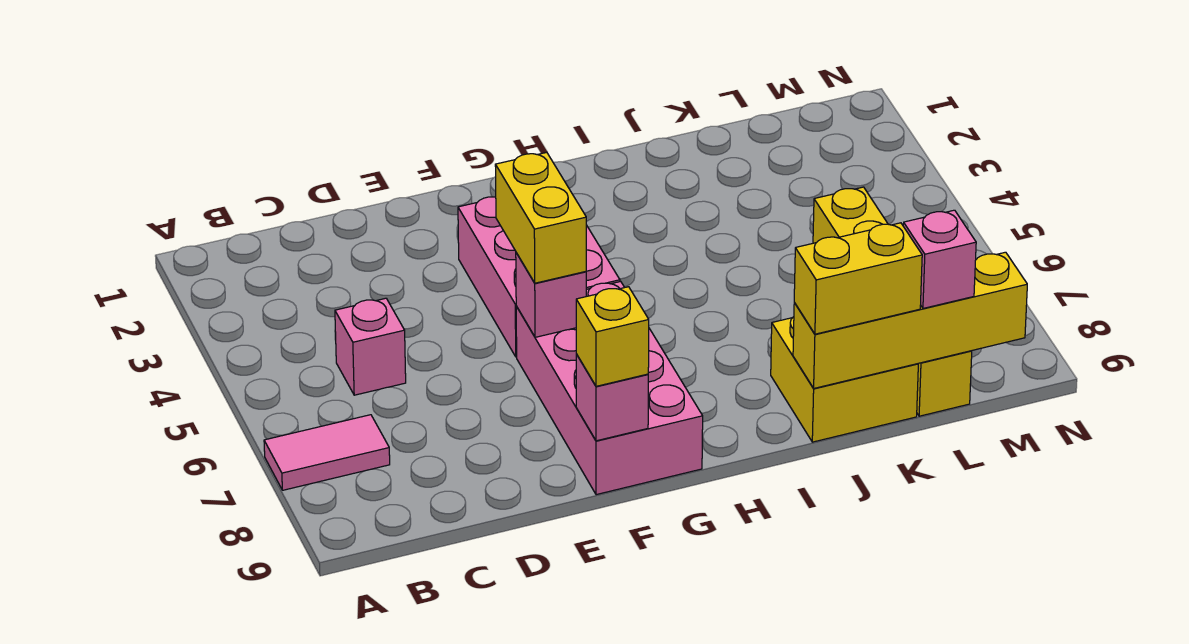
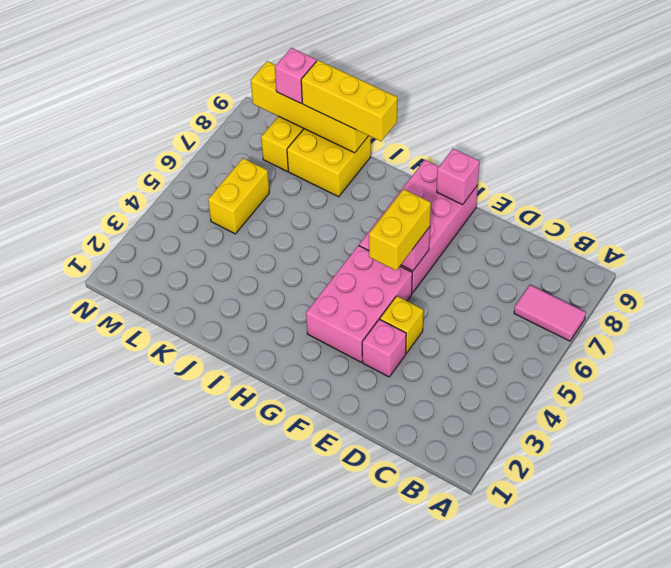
pink 1x1 brick [335,298,406,395] -> pink 1x1 brick moved to [362,319,406,377]
yellow 1x1 brick [576,287,649,386] -> yellow 1x1 brick moved to [380,296,423,353]
yellow 1x2 brick [794,223,922,334] -> yellow 1x3 brick [301,60,397,141]

